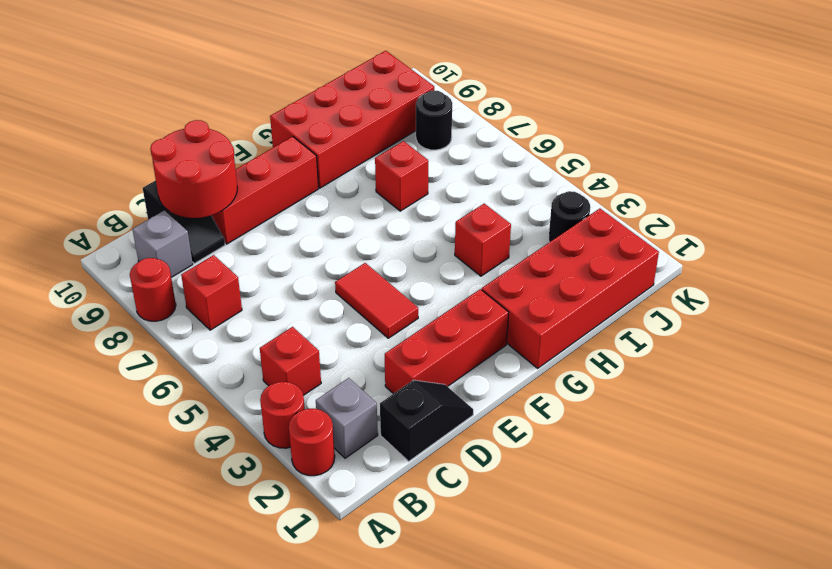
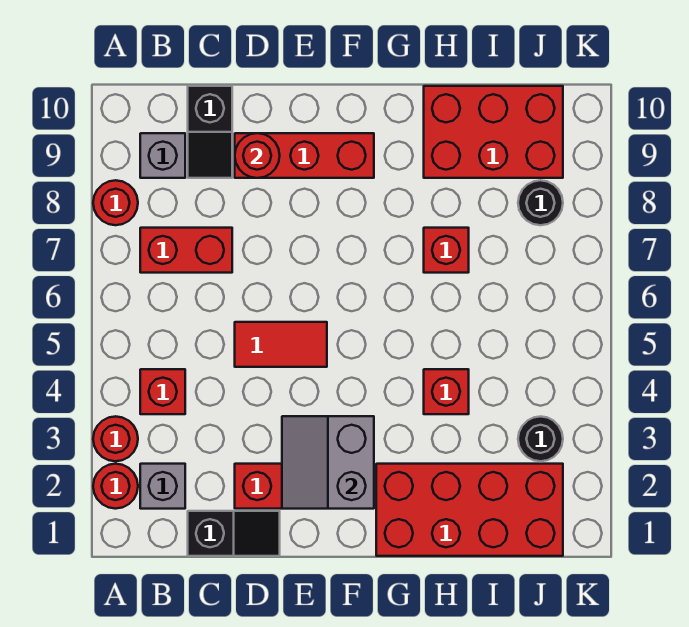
red 1x1 brick [181,255,242,330] -> red 1x2 brick [140,228,232,273]
red 2x2 round brick [150,120,237,218] -> red 1x1 round brick [235,133,280,178]
none -> grey 2x2 slope [282,416,374,509]
red 1x2 tile [335,263,418,338] -> red 1x2 tile turned to [235,322,327,367]
red 2x4 brick [270,51,434,188] -> red 2x3 brick [424,86,563,178]

